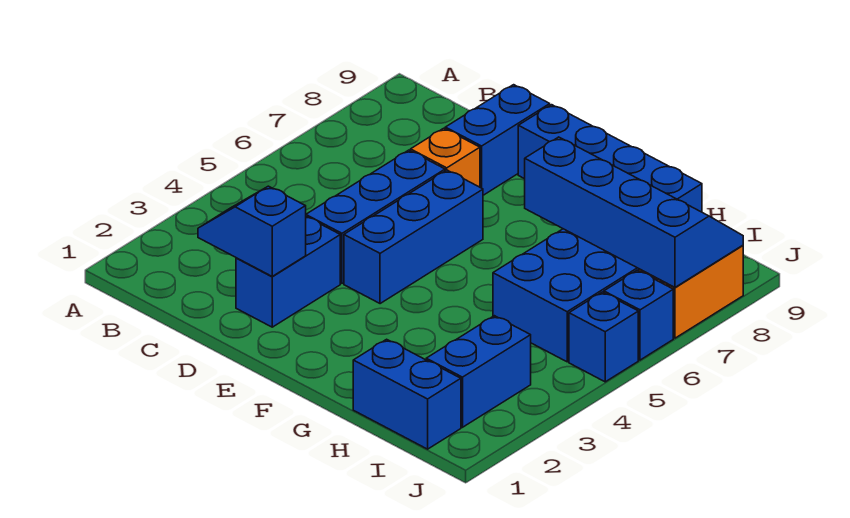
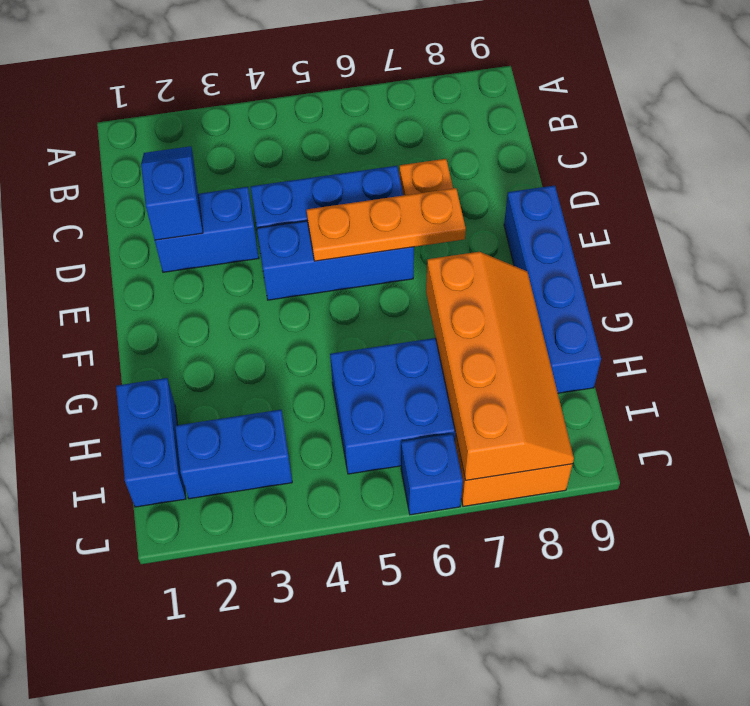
blue 1x2 brick [445,85,550,195] -> none
none -> orange 1x3 plate [307,188,466,261]
blue 2x4 slope [525,137,743,287] -> orange 2x4 slope [426,252,574,480]
blue 1x1 brick [569,292,638,382] -> none

